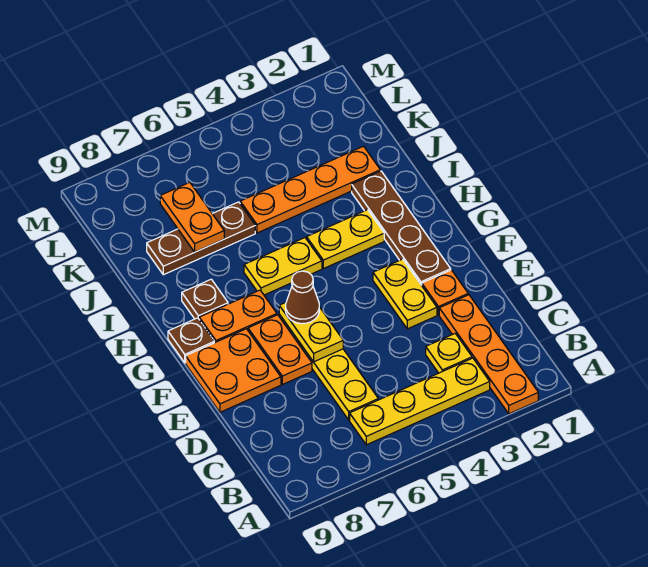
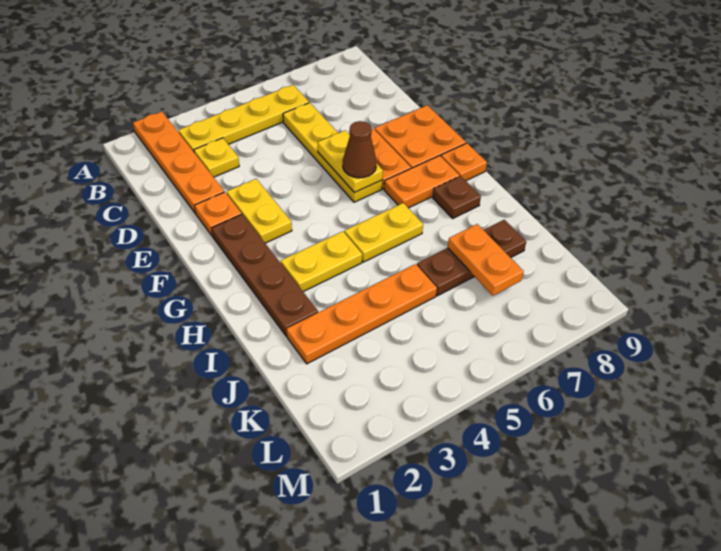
brown 1x1 plate [168,318,214,363] -> orange 1x1 plate [441,143,487,181]

